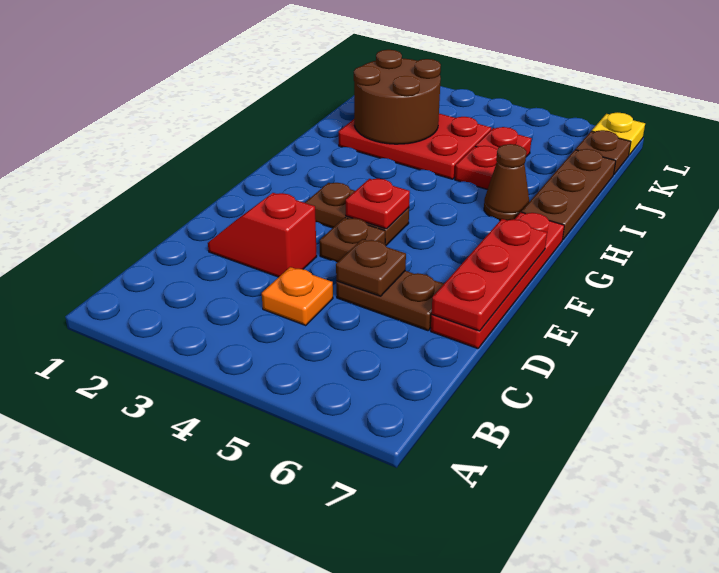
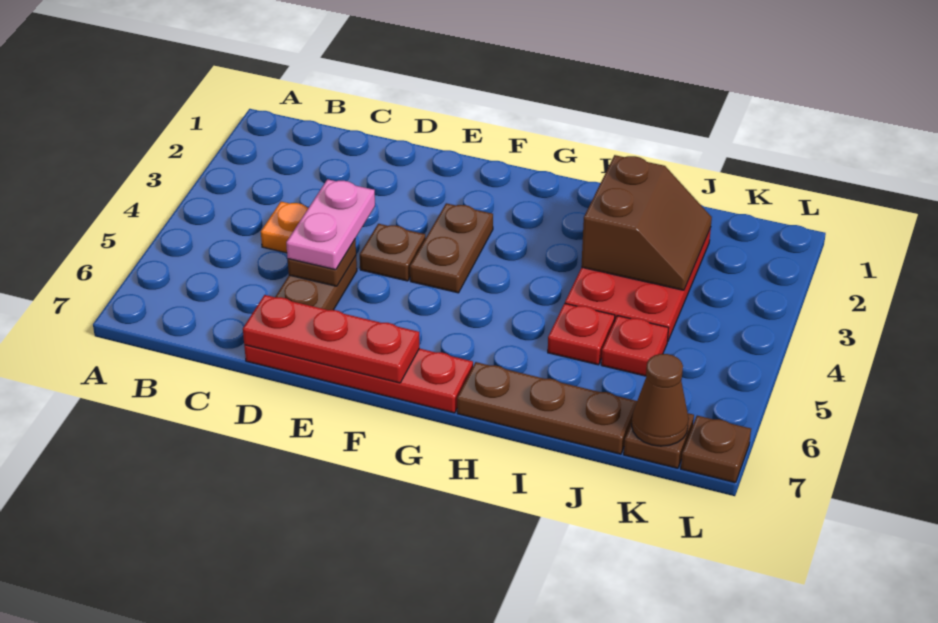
red 1x2 slope [208,193,317,277] -> none
none -> pink 1x2 plate [286,179,375,270]
red 1x1 plate [346,179,410,229] -> none
brown 1x1 cone [484,144,529,220] -> brown 1x1 cone moved to [632,354,689,446]
brown 2x2 round brick [354,50,441,144] -> brown 2x2 slope [581,155,712,290]
yellow 1x1 plate [592,112,645,155] -> brown 1x1 plate [681,416,751,483]

